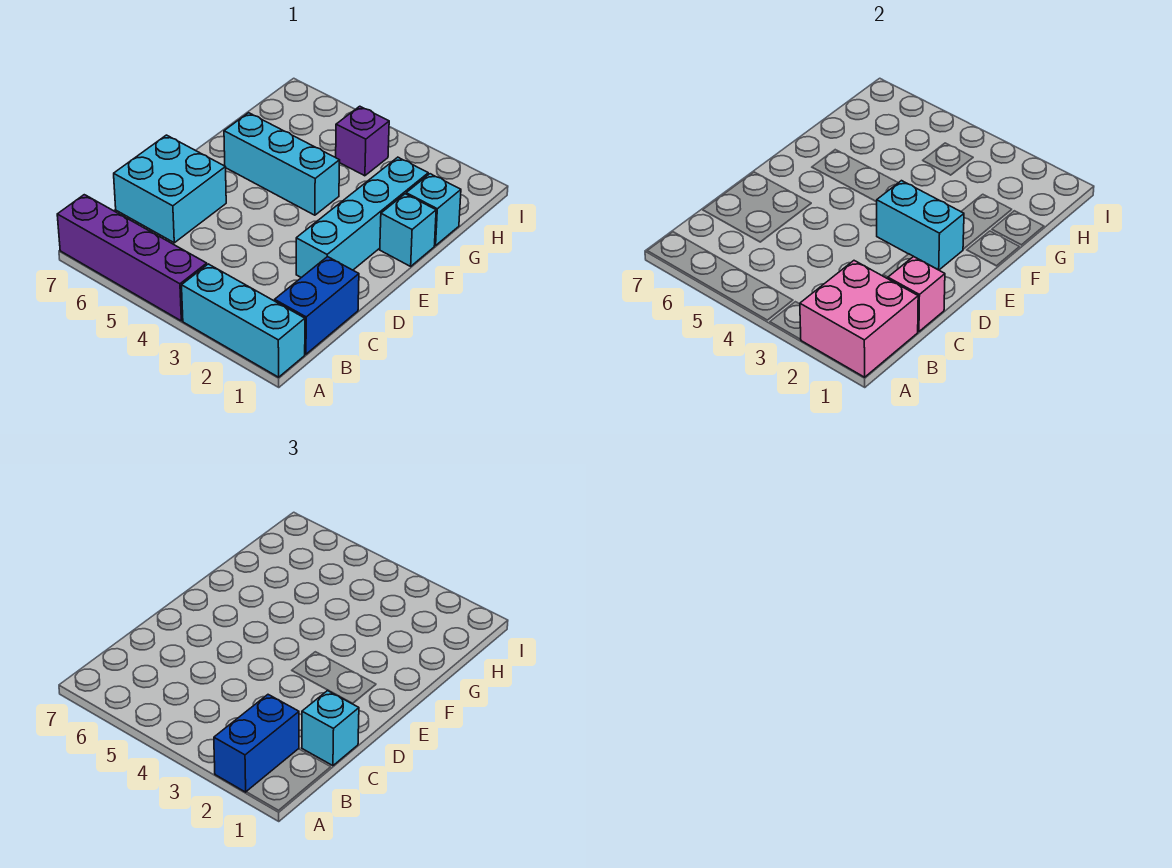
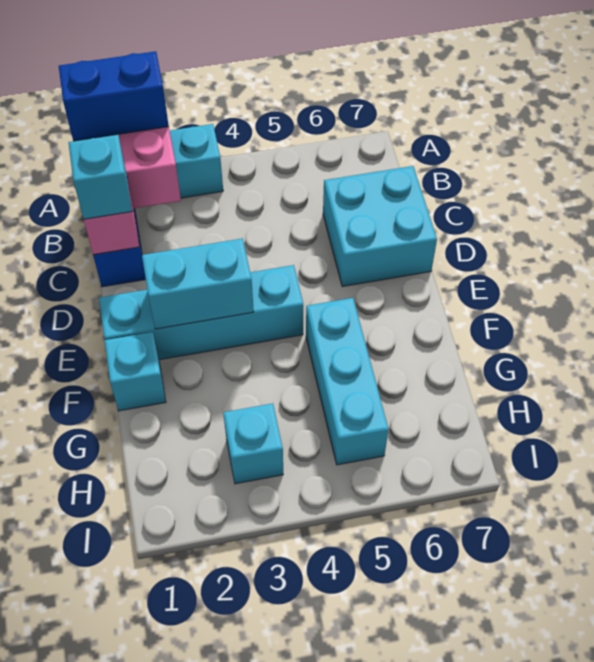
blue 1x2 brick [214,695,299,792] -> blue 1x2 brick turned to [59,51,169,141]
purple 1x4 brick [57,195,207,321] -> none
cyan 1x4 brick [296,157,428,278] -> cyan 1x4 brick turned to [99,265,303,360]
cyan 1x3 brick [224,113,340,215] -> cyan 1x3 brick turned to [306,298,388,465]
cyan 1x1 brick [406,174,461,246] -> cyan 1x1 brick moved to [223,403,283,484]
purple 1x1 brick [336,106,389,176] -> none

